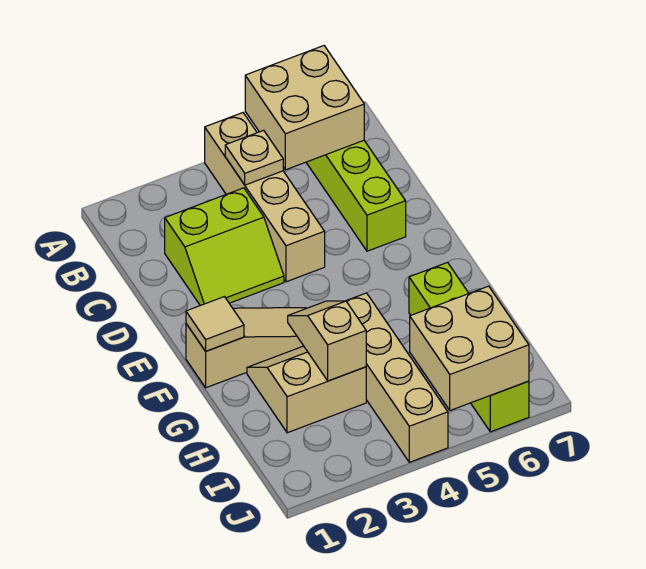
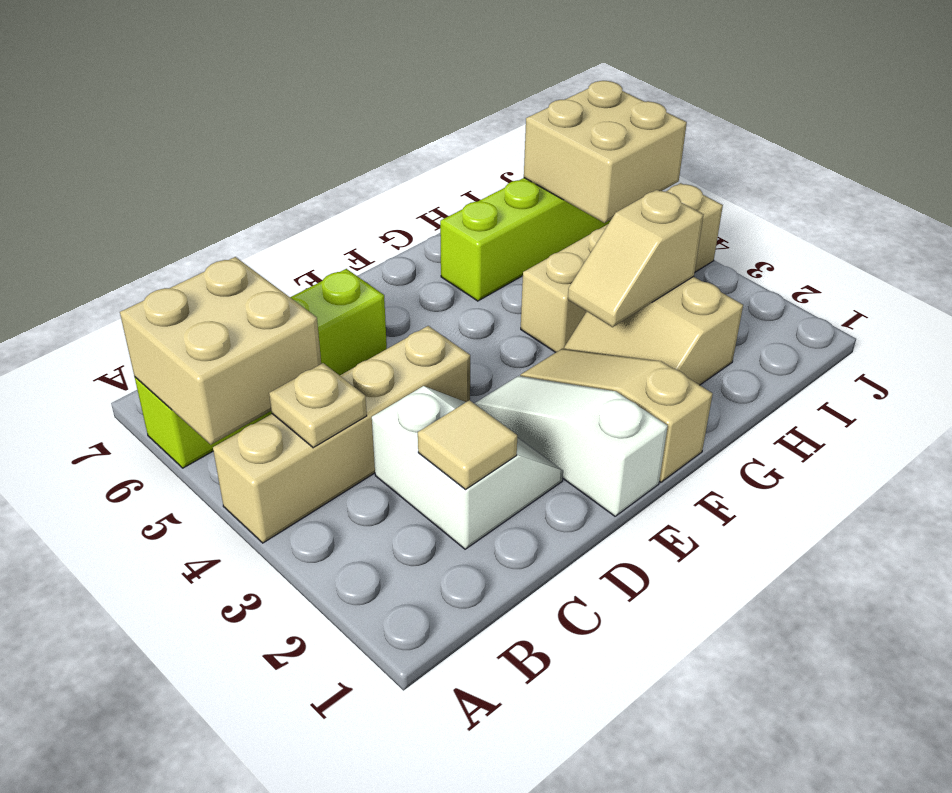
lime 2x2 slope [165,188,284,306] -> white 2x2 slope [372,386,563,549]
none -> white 1x3 slope [474,376,668,516]
tan 1x1 tile [186,297,244,351] -> tan 1x1 tile moved to [418,400,517,489]

